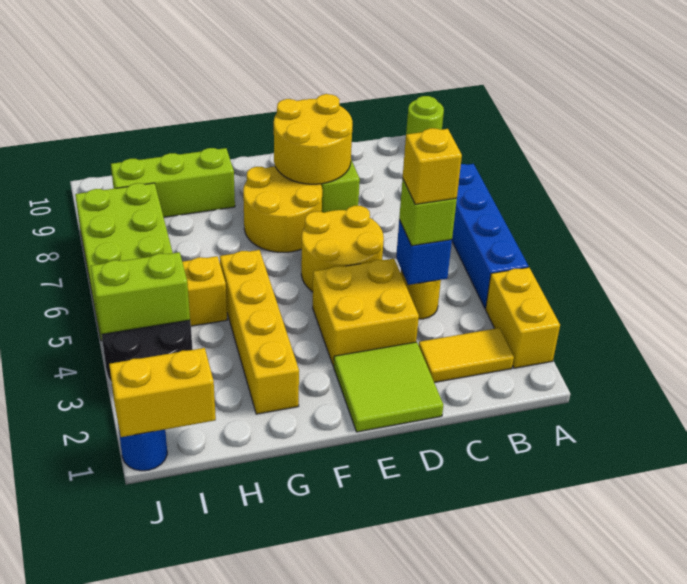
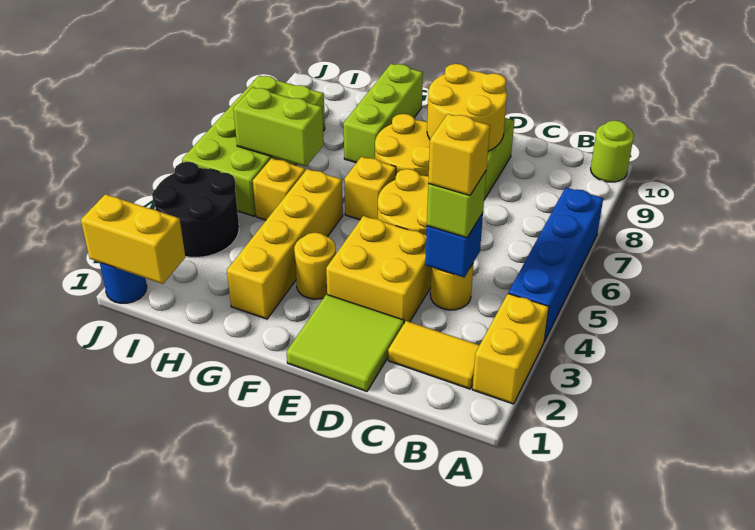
none -> yellow 1x1 round brick [294,233,336,299]
none -> yellow 1x1 brick [345,157,396,220]
lime 1x3 brick [111,148,235,217] -> lime 1x3 brick turned to [344,64,423,163]
lime 1x2 brick [91,252,190,334] -> lime 1x2 brick moved to [233,87,324,167]

